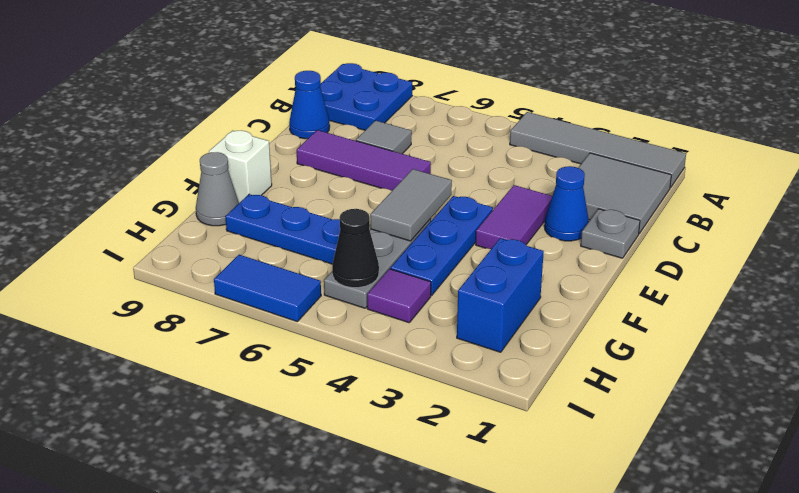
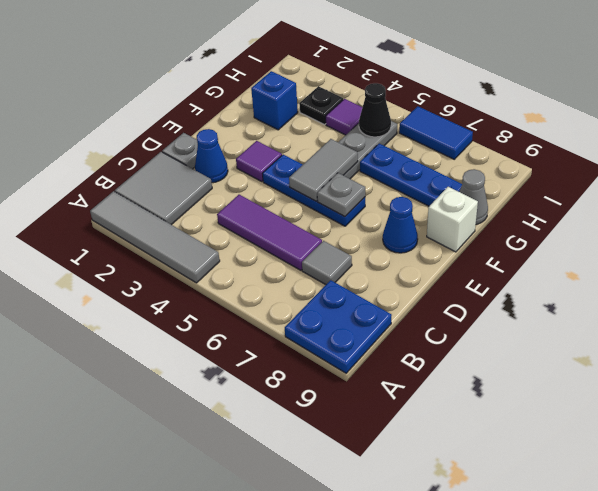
blue 1x1 cone [289,71,330,139] -> blue 1x1 cone moved to [383,197,418,253]
purple 1x2 tile [476,185,552,249] -> purple 1x1 tile [236,141,282,182]
purple 1x3 tile [297,130,431,191] -> purple 1x3 tile moved to [217,195,322,270]
blue 1x3 plate [390,196,493,295] -> blue 1x3 plate turned to [262,155,365,226]
none -> grey 1x1 plate [317,173,365,217]
blue 1x2 brick [457,238,544,352] -> blue 1x1 brick [251,71,298,130]
none -> black 1x1 plate [299,86,343,125]

